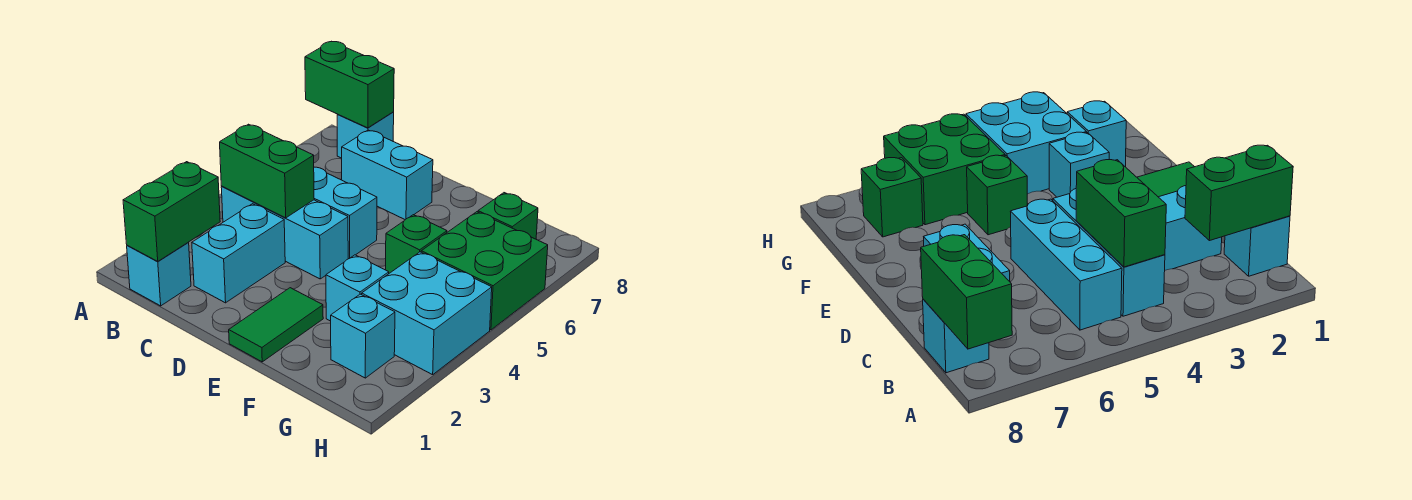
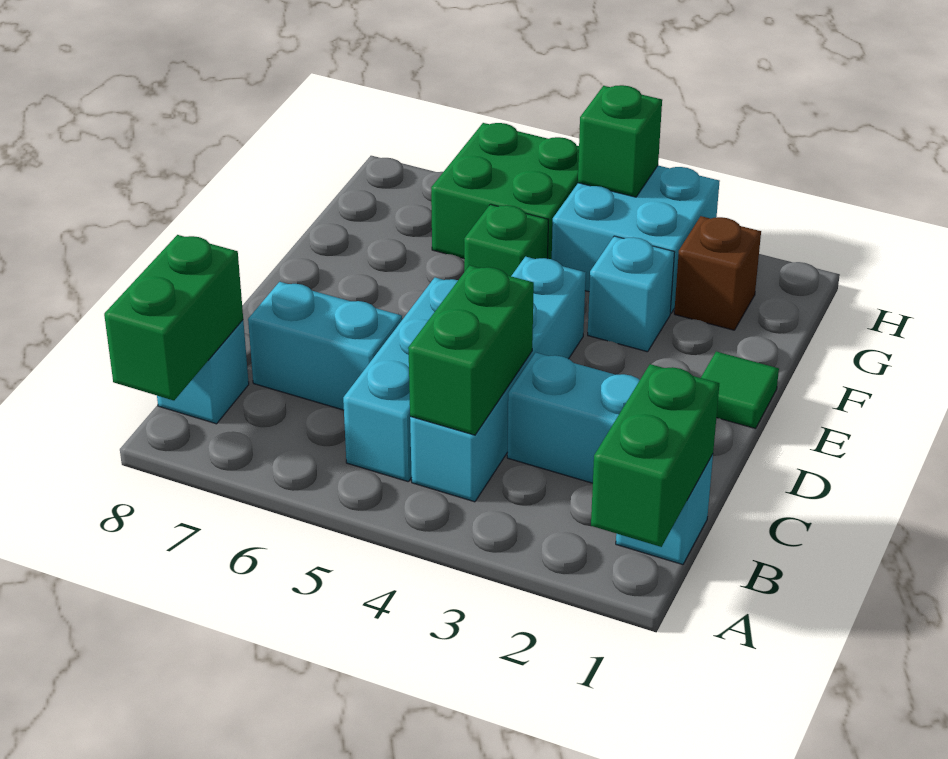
green 1x2 brick [123,162,220,262] -> green 1x2 brick turned to [591,364,719,547]
cyan 1x3 brick [221,186,348,279] -> cyan 1x4 brick [410,257,586,502]
cyan 1x2 brick [342,130,433,220] -> cyan 1x2 brick turned to [248,282,402,410]
green 1x2 tile [229,288,323,362] -> green 1x1 tile [701,351,779,429]
cyan 1x1 brick [331,294,395,378] -> brown 1x1 brick [674,216,761,330]
green 1x1 brick [478,193,538,239] -> green 1x1 brick moved to [578,85,662,197]

